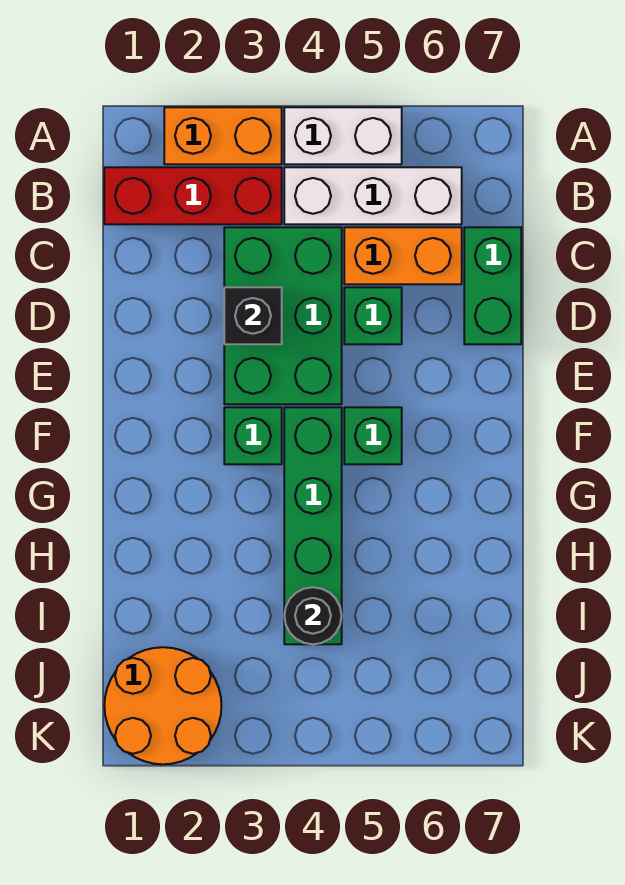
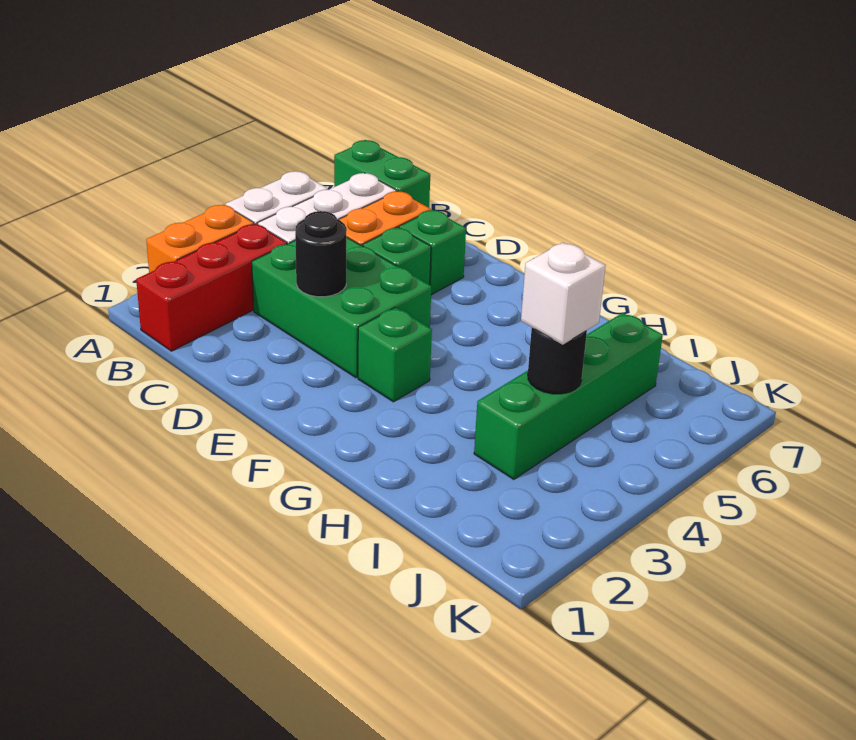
green 1x2 brick [464,227,521,344] -> green 1x2 brick moved to [334,140,430,207]
black 1x1 brick [224,287,282,344] -> black 1x1 round brick [295,211,347,297]
green 1x4 brick [284,407,342,644] -> green 1x4 brick turned to [474,313,663,479]
green 1x1 brick [344,407,402,464] -> green 1x1 brick moved to [399,210,466,295]
none -> white 1x1 brick [521,243,606,345]
orange 2x2 round brick [104,647,221,764] -> none

